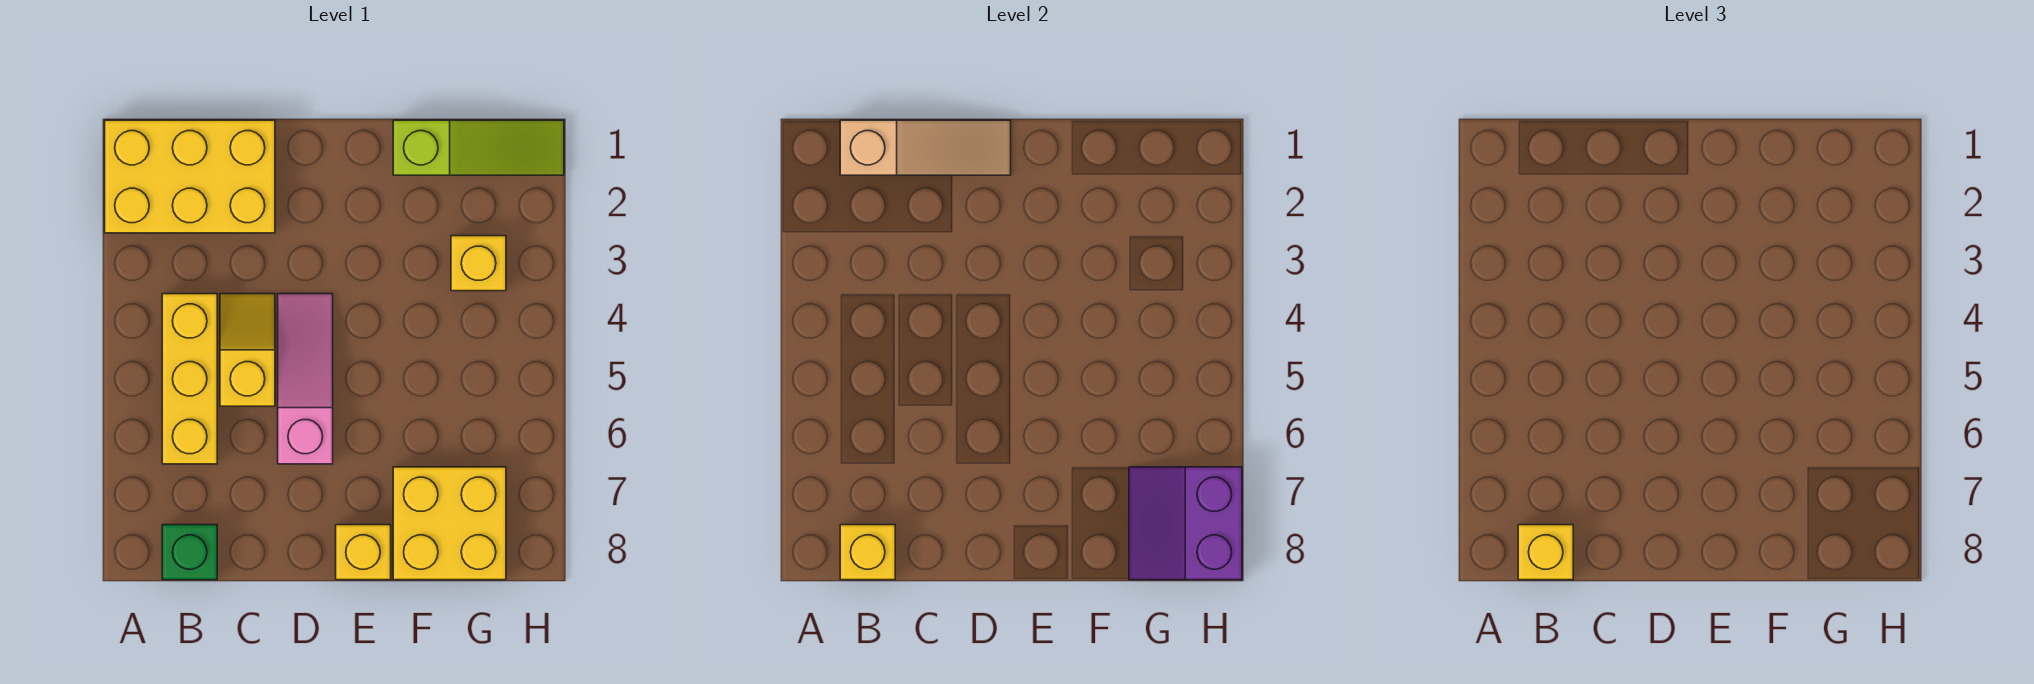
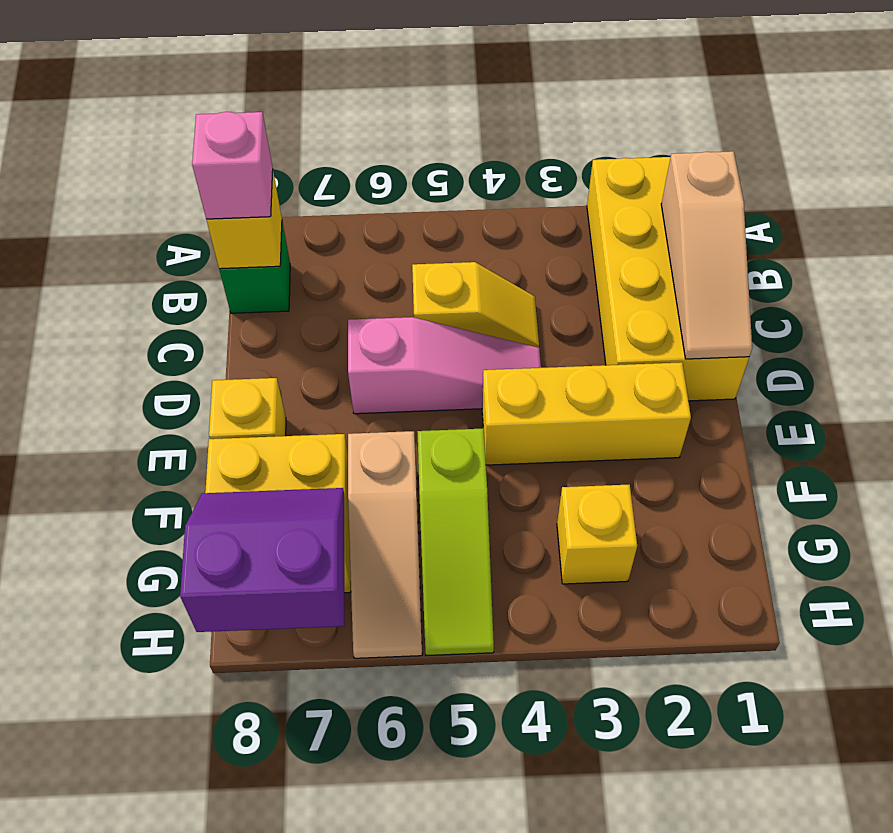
yellow 2x3 brick [105,120,275,233] -> yellow 2x4 brick [587,157,749,401]
yellow 1x3 brick [162,294,217,464] -> yellow 1x3 brick moved to [482,362,691,465]
yellow 1x1 brick [1518,525,1573,580] -> pink 1x1 brick [192,112,273,219]
lime 1x3 slope [393,120,564,175] -> lime 1x3 slope moved to [417,428,494,656]
none -> tan 1x3 slope [348,431,422,658]

